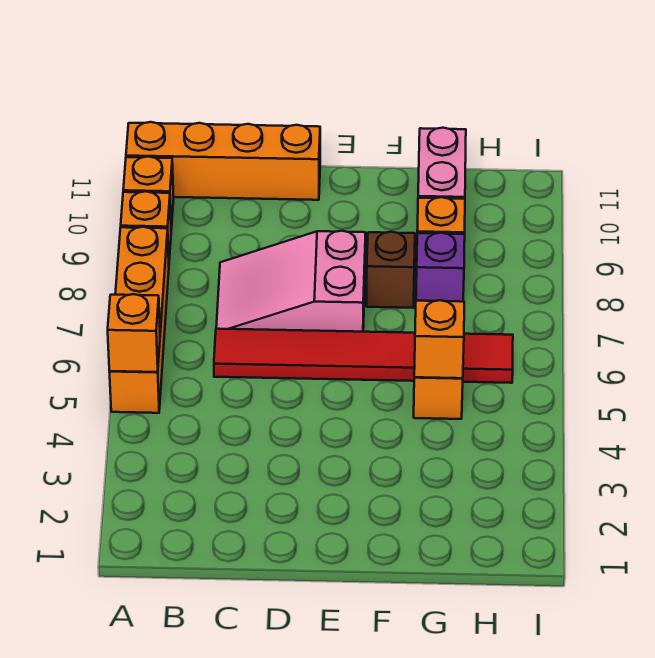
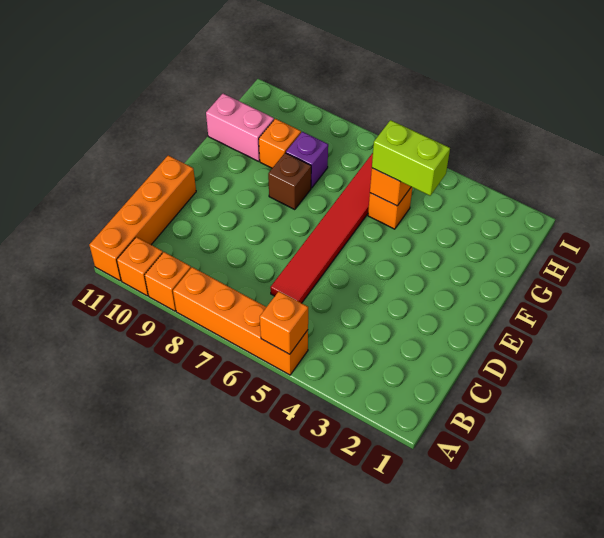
pink 2x3 slope [216,231,365,332] -> none
none -> lime 1x2 brick [372,120,450,196]

